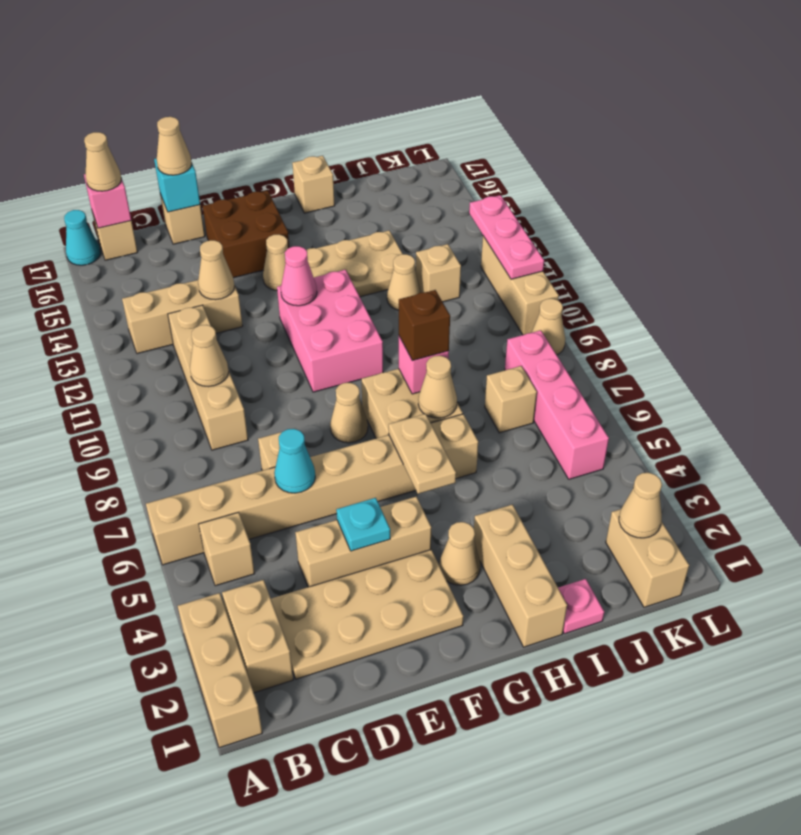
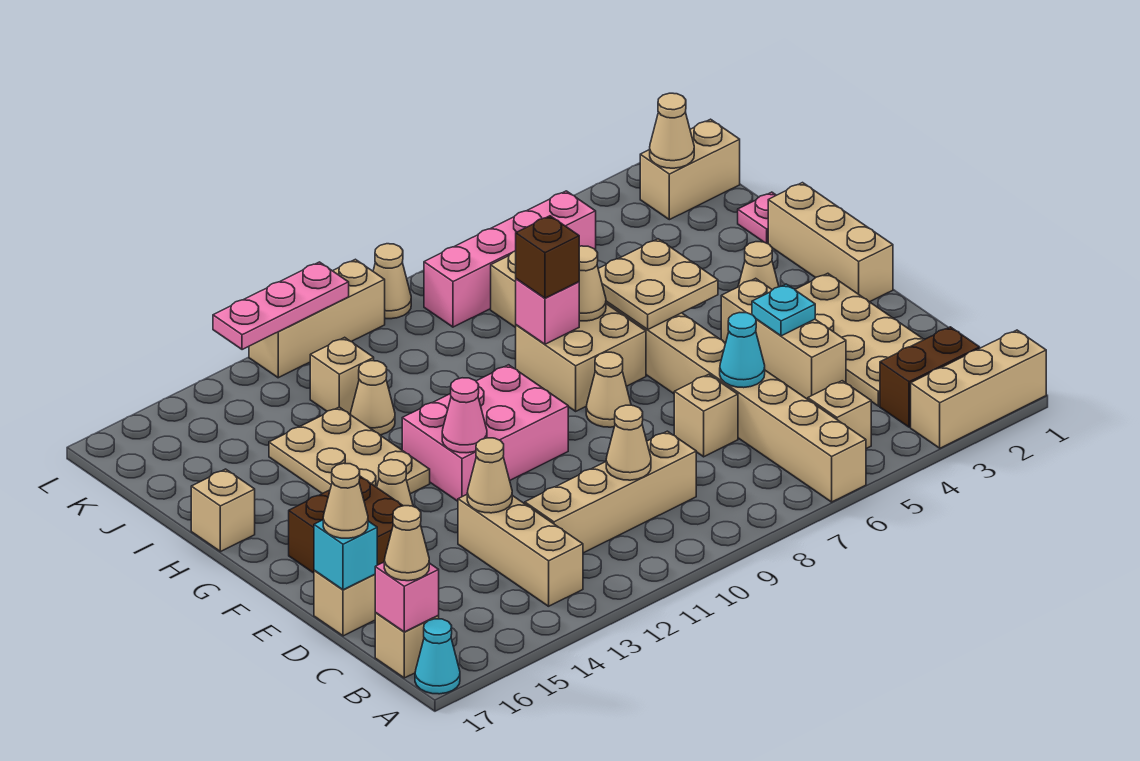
tan 1x2 brick [222,580,293,693] -> brown 1x2 brick [880,327,980,427]
tan 1x2 plate [389,414,456,494] -> tan 2x2 plate [598,239,718,330]
tan 1x3 brick [474,505,567,647] -> tan 1x3 brick turned to [768,183,893,302]

